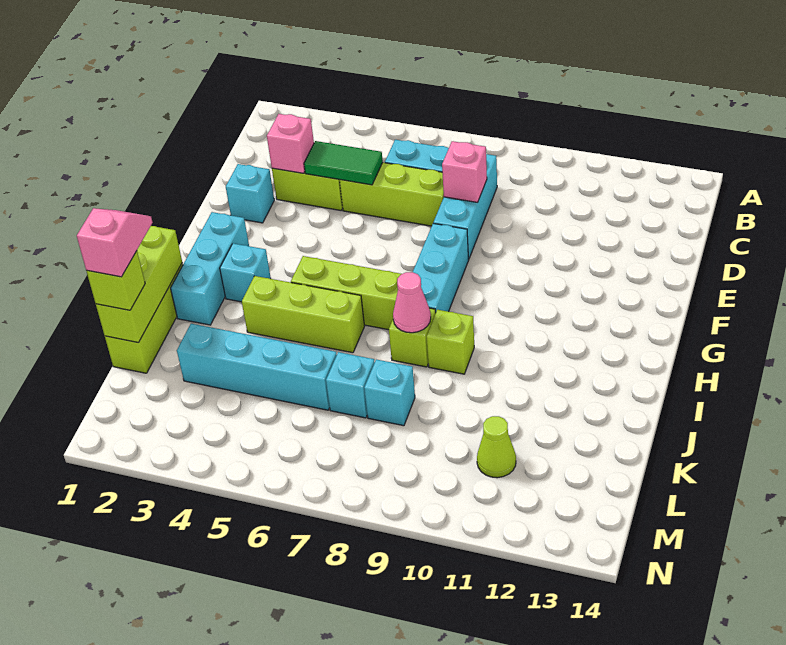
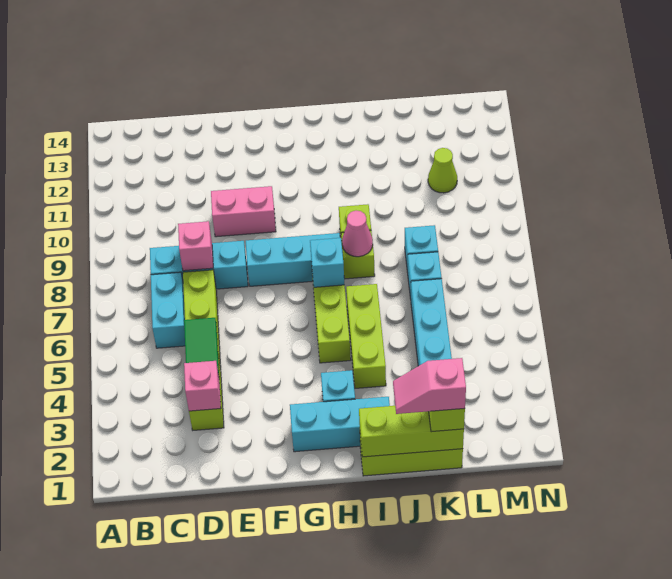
cyan 1x1 brick [226,164,274,223] -> cyan 1x1 brick moved to [310,238,344,287]
none -> pink 1x2 brick [211,186,276,237]

